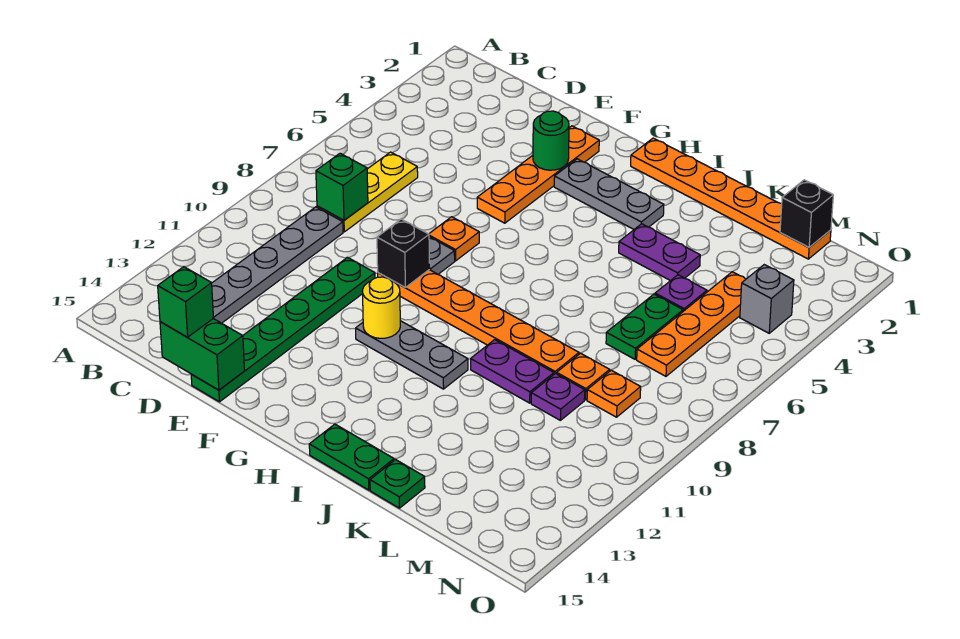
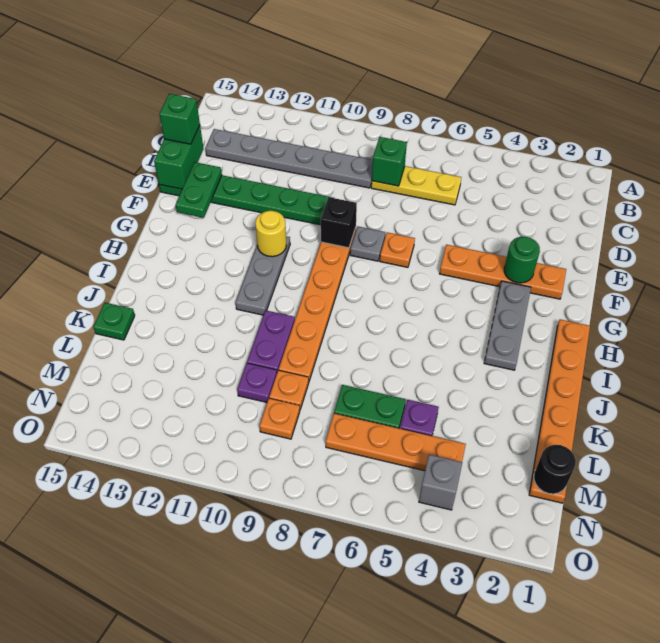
green 1x2 plate [309,424,394,490] -> green 1x2 plate moved to [176,162,222,218]
purple 1x2 plate [619,224,700,281] -> none
black 1x1 brick [780,180,833,247] -> black 1x1 round brick [534,445,576,494]

